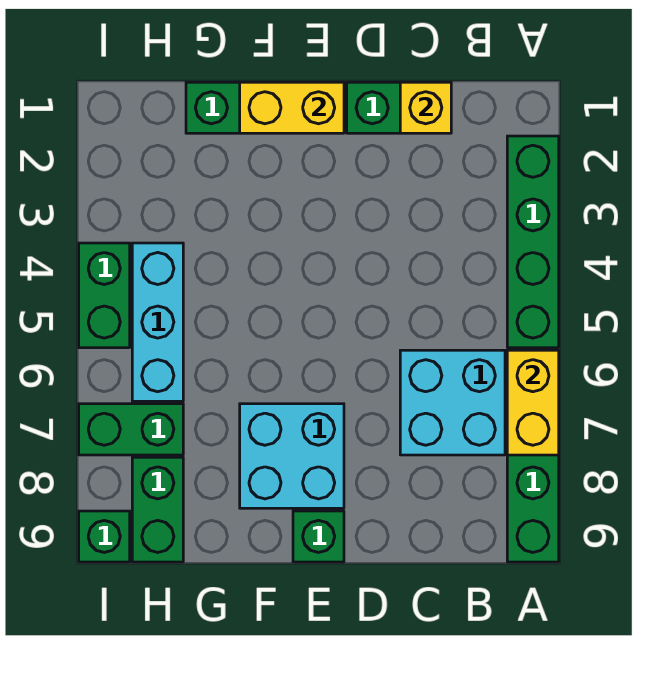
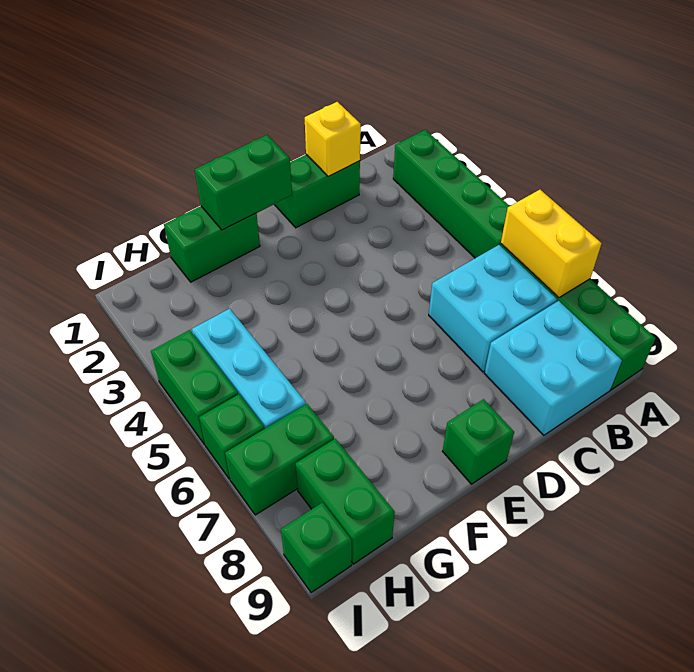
yellow 1x2 brick [240,82,344,133] -> green 1x2 brick [195,135,292,230]
cyan 2x2 brick [240,404,344,508] -> cyan 2x2 brick moved to [484,301,622,435]
none -> green 1x1 brick [199,394,265,479]

